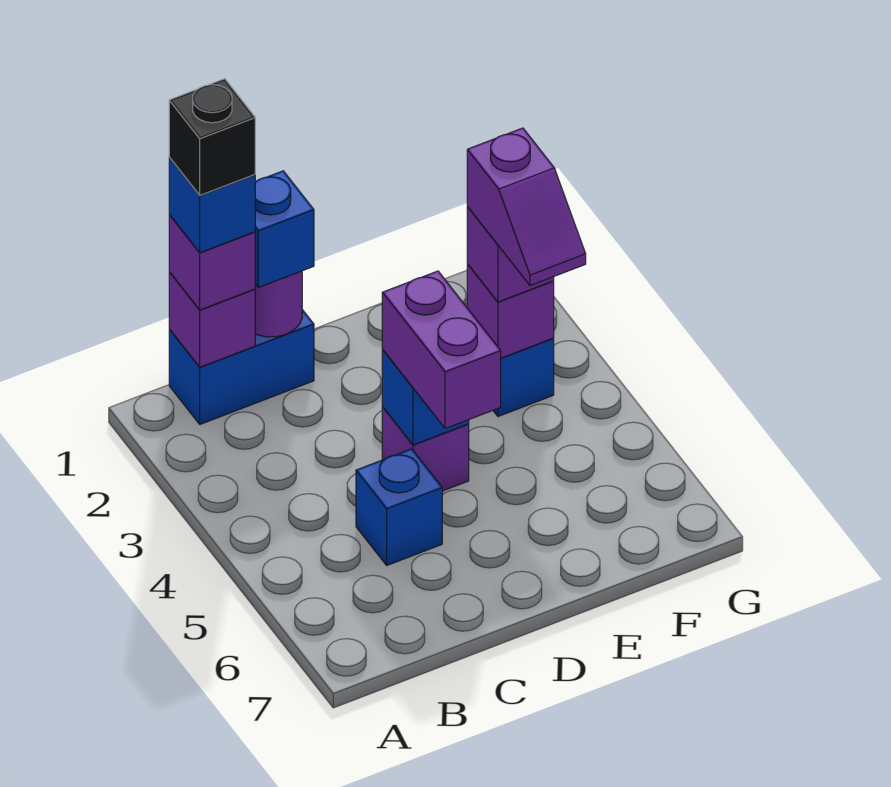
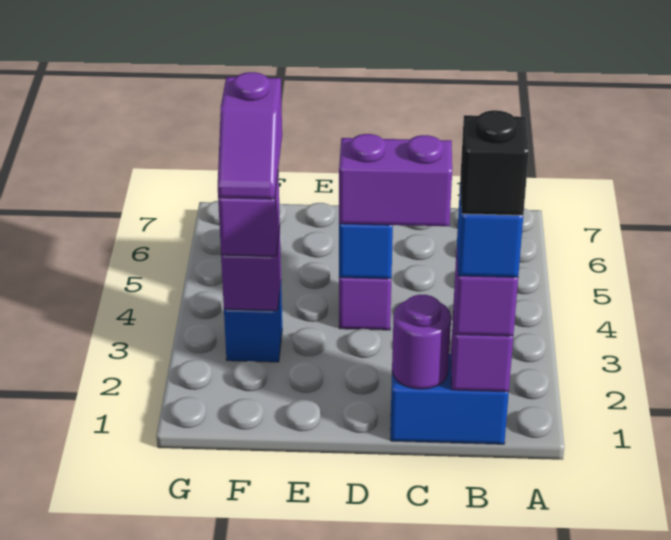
blue 1x1 brick [255,171,314,287] -> none
blue 1x1 brick [356,449,442,565] -> none
purple 1x2 brick [382,271,501,429] -> purple 1x2 brick turned to [339,134,452,226]
purple 1x2 slope [467,128,586,286] -> purple 1x2 slope turned to [218,72,282,199]

